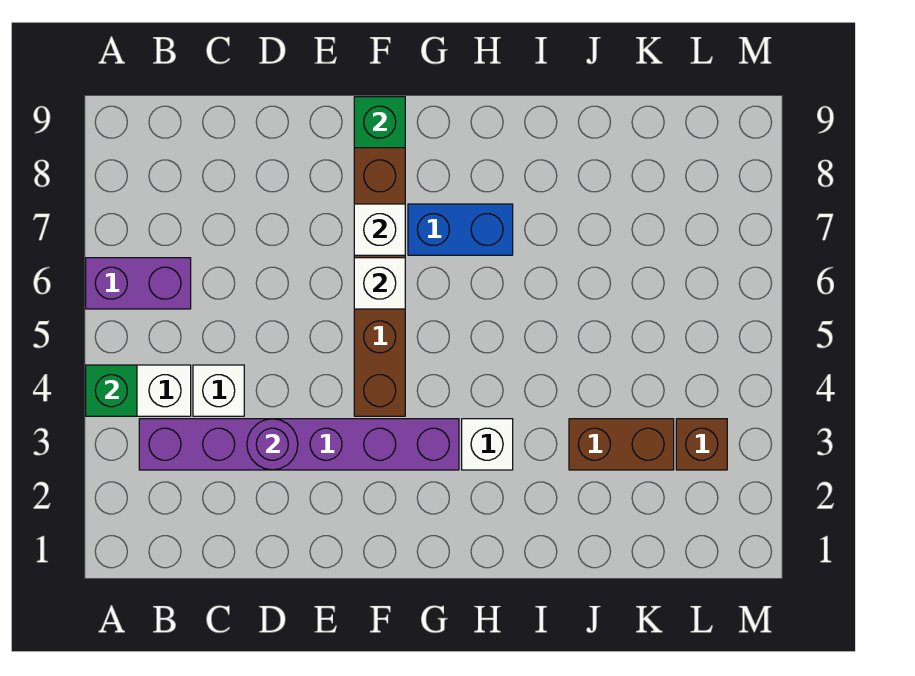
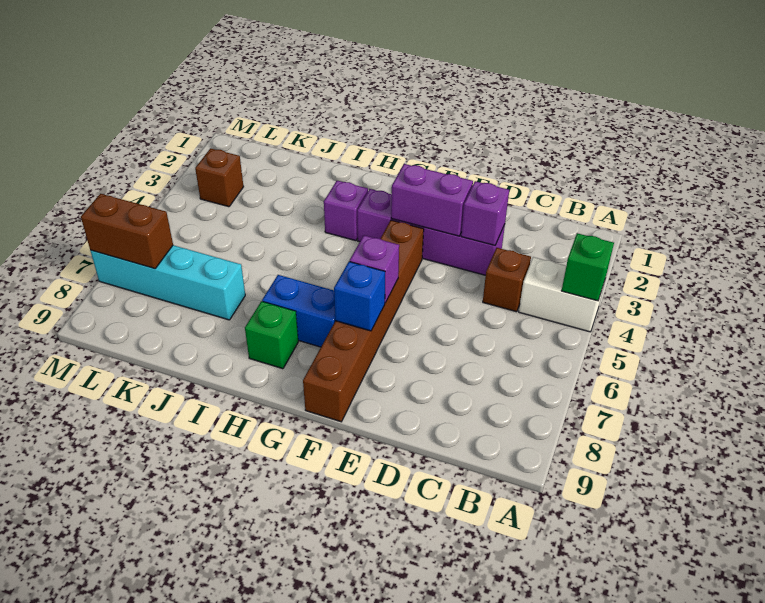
purple 1x2 brick [86,258,191,309] -> purple 1x2 brick moved to [391,164,473,236]
purple 1x6 brick [139,419,459,470] -> purple 1x4 brick [357,189,505,275]
white 1x1 brick [193,365,244,416] -> brown 1x1 brick [483,248,531,312]
purple 1x1 round brick [247,419,298,470] -> purple 1x1 brick [461,181,509,245]
white 1x1 brick [354,258,405,309] -> purple 1x1 brick [350,235,399,303]
white 1x1 brick [354,204,405,255] -> blue 1x1 brick [334,262,385,331]
green 1x1 brick [354,97,405,148] -> green 1x1 brick moved to [245,301,298,369]
white 1x1 brick [462,419,513,470] -> purple 1x1 brick [324,181,368,241]
brown 1x2 brick [569,419,674,470] -> brown 1x2 brick moved to [81,194,173,269]
none -> cyan 1x4 brick [90,245,245,320]

